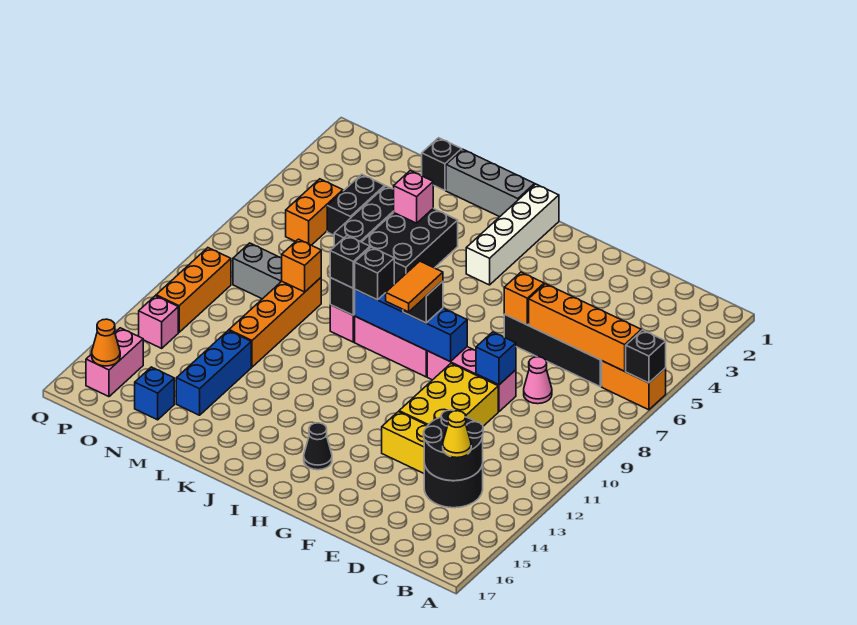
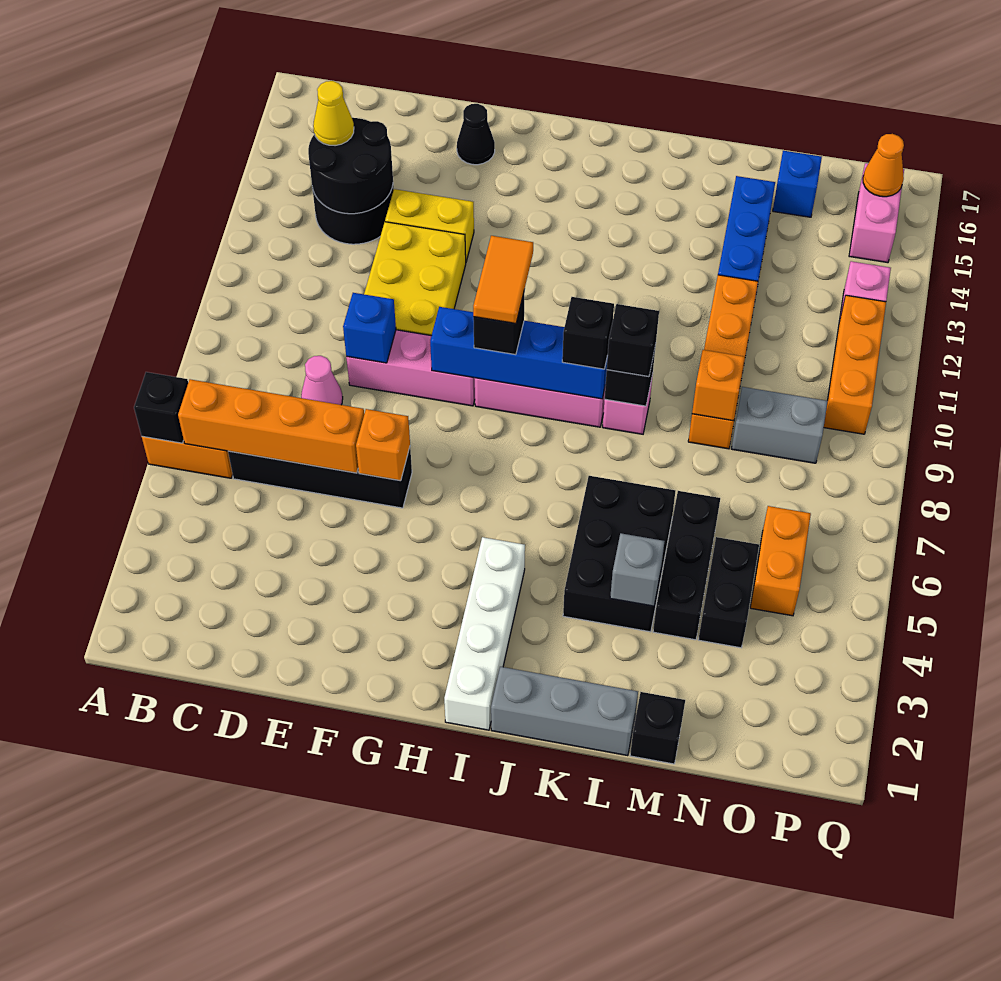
black 1x1 cone [304,423,332,470] -> black 1x1 cone moved to [457,104,495,165]
pink 1x1 brick [394,171,433,223] -> grey 1x1 brick [610,533,664,606]

